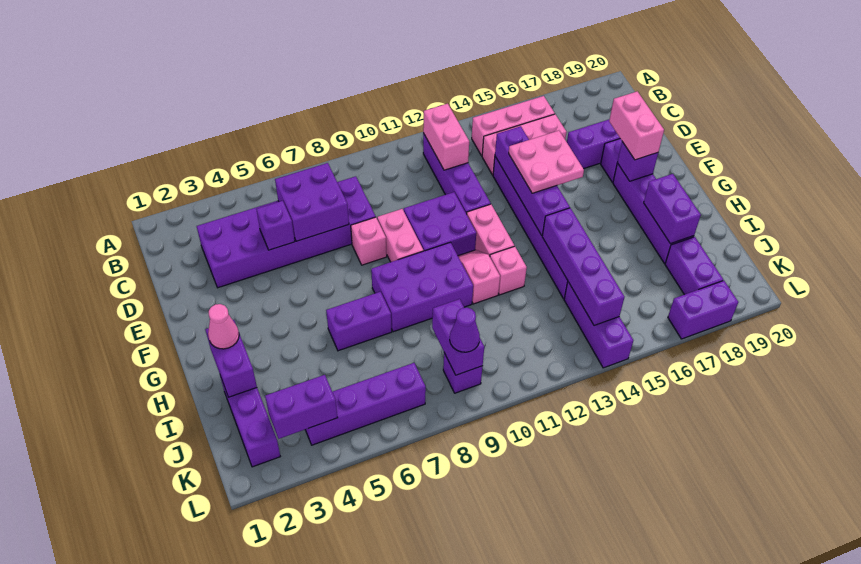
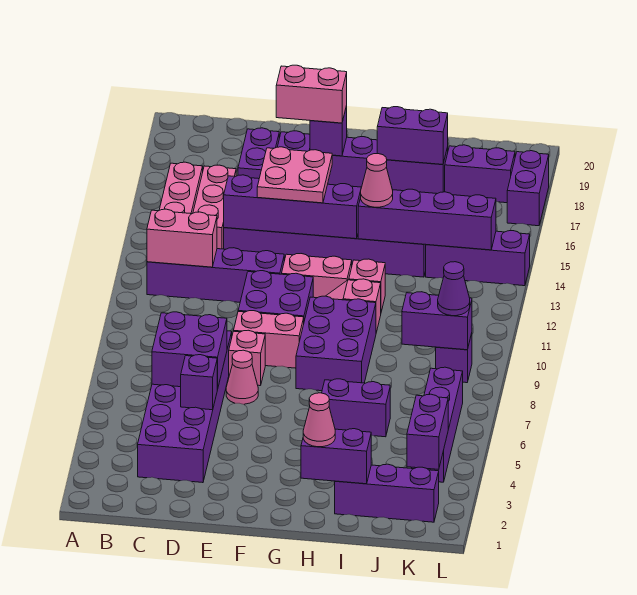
none -> pink 1x1 cone [226,350,258,404]
purple 1x2 brick [326,292,392,351] -> purple 1x2 brick turned to [322,379,390,437]
none -> pink 1x1 cone [361,154,393,207]

